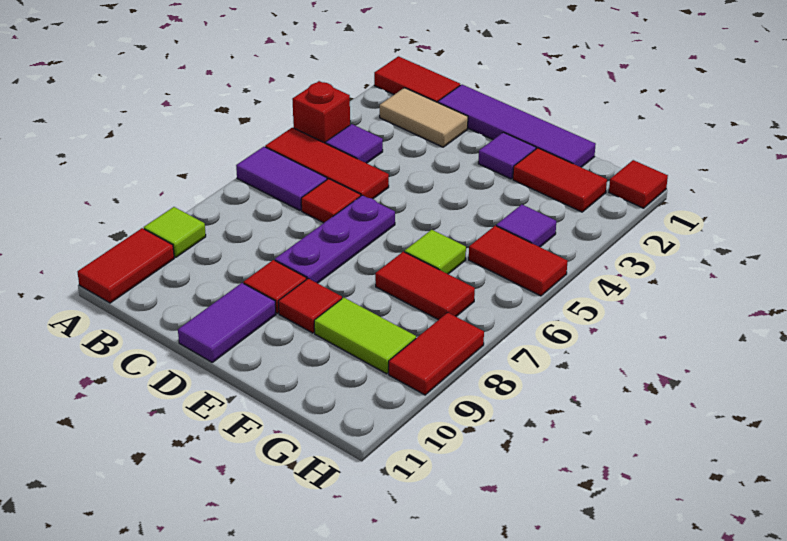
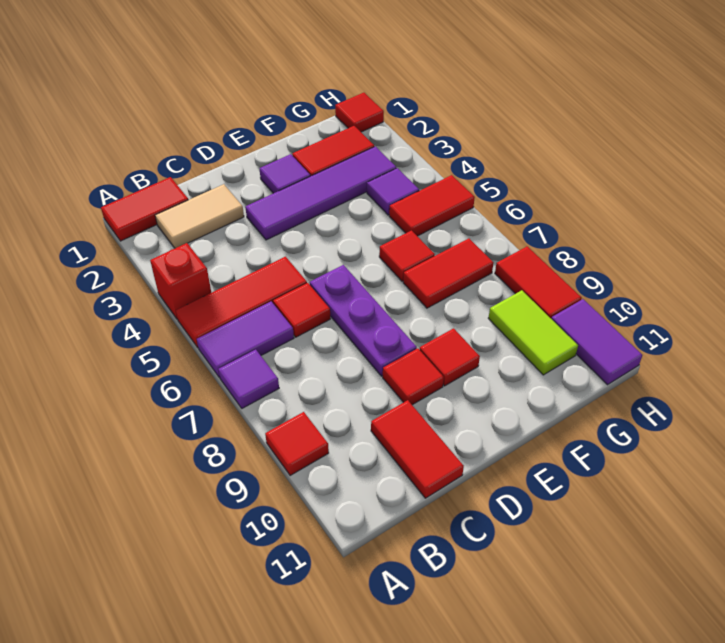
lime 1x1 tile [144,207,206,257] -> red 1x1 tile [265,412,329,476]
red 1x2 tile [78,228,174,303] -> red 1x2 tile moved to [371,400,464,498]
purple 1x1 tile [326,124,383,163] -> purple 1x1 tile moved to [218,350,279,408]
purple 1x4 tile [438,85,596,167] -> purple 1x4 tile moved to [245,146,396,240]
purple 1x2 tile [178,283,276,362] -> purple 1x2 tile moved to [551,299,642,385]
lime 1x1 tile [405,230,466,274] -> red 1x1 tile [379,231,435,281]
lime 1x2 tile [314,298,416,374] -> lime 1x2 tile turned to [488,290,578,375]

